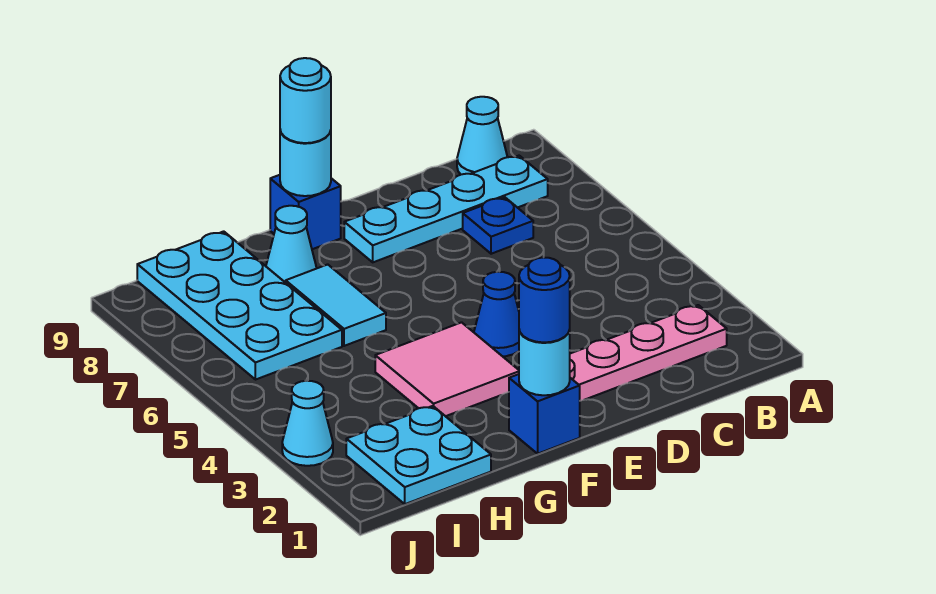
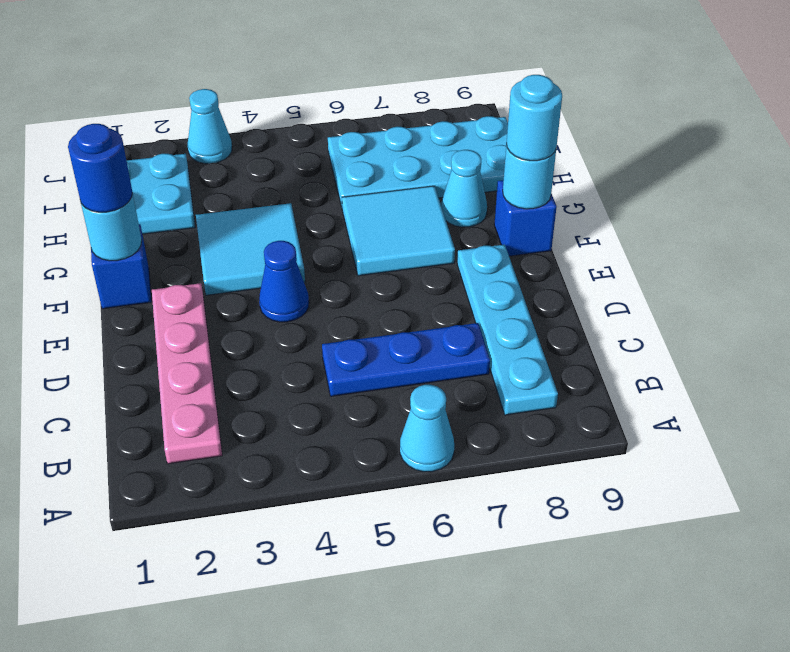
cyan 1x1 cone [457,97,507,174] -> cyan 1x1 cone moved to [400,385,454,472]
blue 1x1 plate [463,197,533,254] -> blue 1x3 plate [322,323,490,396]
pink 2x2 tile [375,322,519,416] -> cyan 2x2 tile [196,203,305,295]
cyan 1x2 tile [286,264,386,346] -> cyan 2x2 tile [342,186,455,276]

